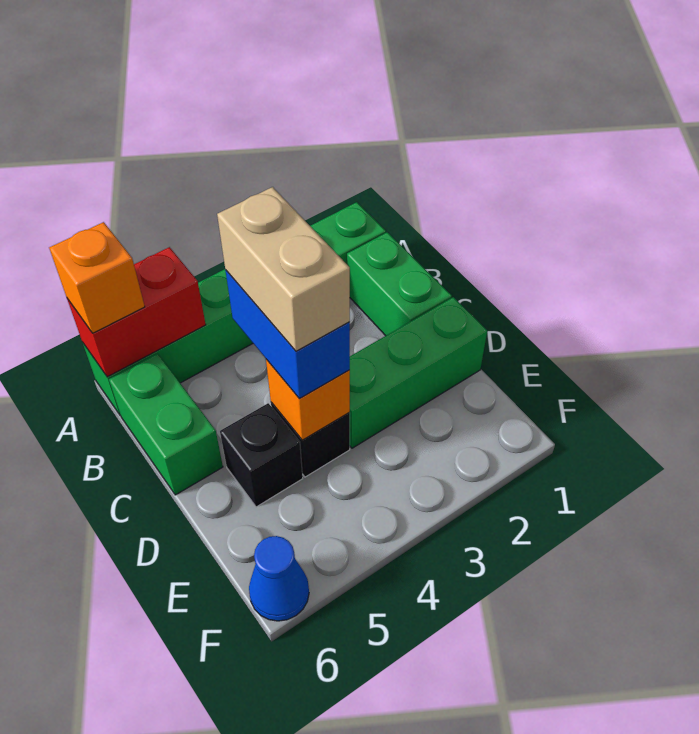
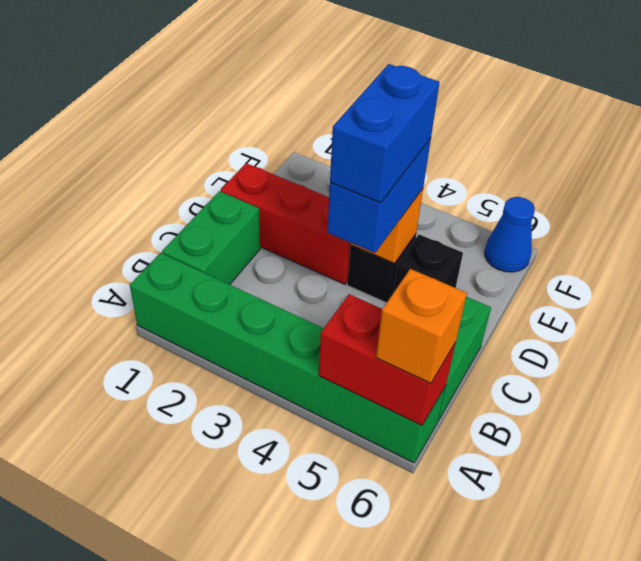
tan 1x2 brick [217,187,350,351] -> blue 1x2 brick [330,64,440,203]
green 1x3 brick [350,297,487,448] -> red 1x3 brick [221,163,351,284]

